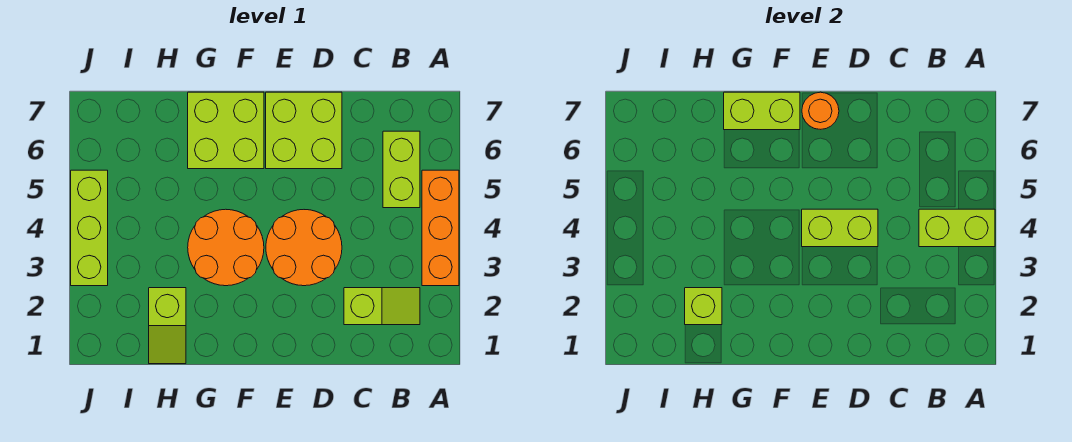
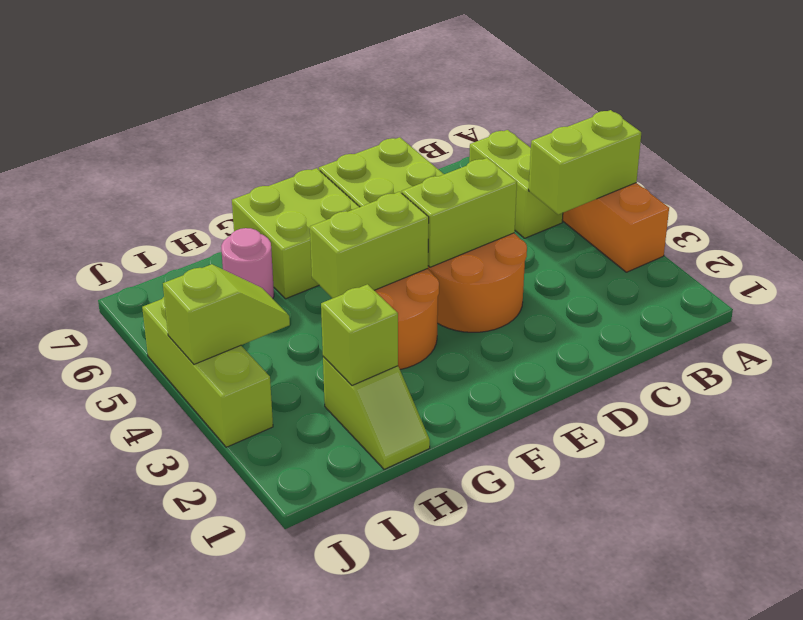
lime 1x2 slope [344,288,420,325] -> lime 1x2 slope moved to [163,264,290,364]
orange 1x1 round brick [802,92,839,129] -> none
lime 1x2 brick [724,92,800,130] -> lime 1x2 brick moved to [310,192,429,298]
none -> pink 1x1 round brick [221,228,274,298]

